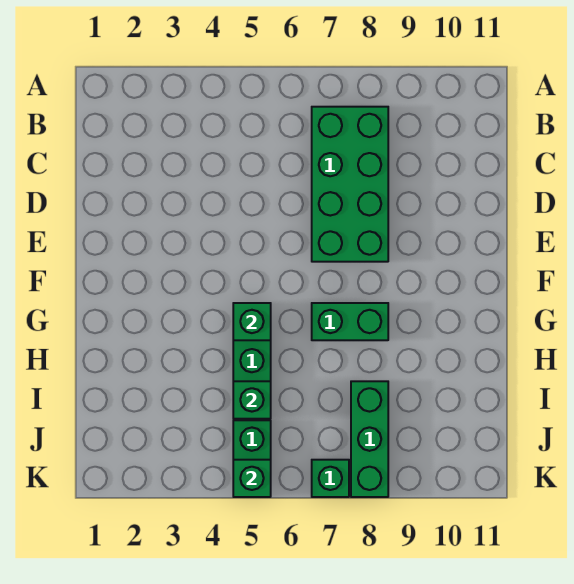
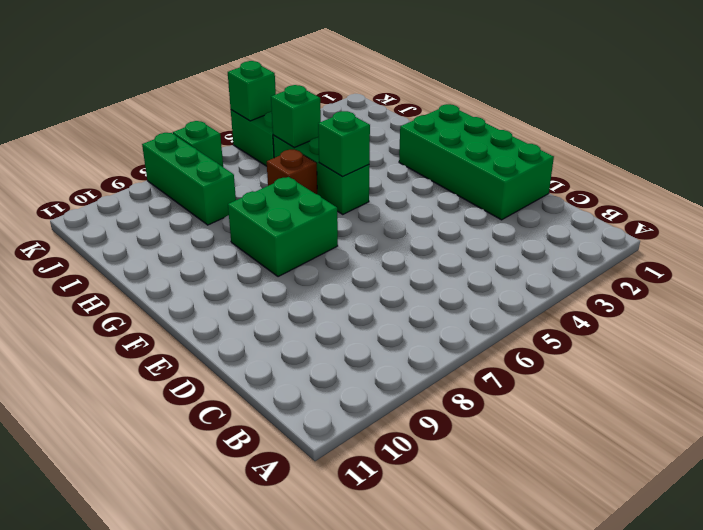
green 2x4 brick [312,107,388,262] -> green 2x4 brick moved to [399,104,554,220]
green 1x2 brick [312,303,388,340] -> green 2x2 brick [228,177,338,277]
none -> brown 1x1 brick [267,150,317,194]

